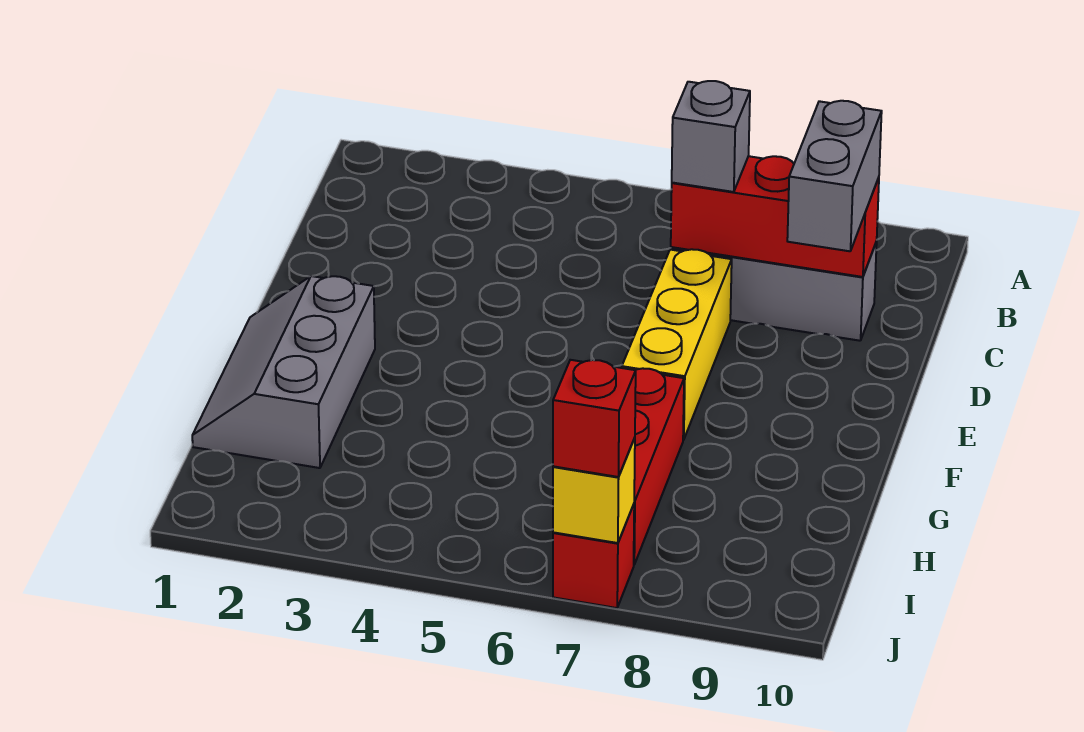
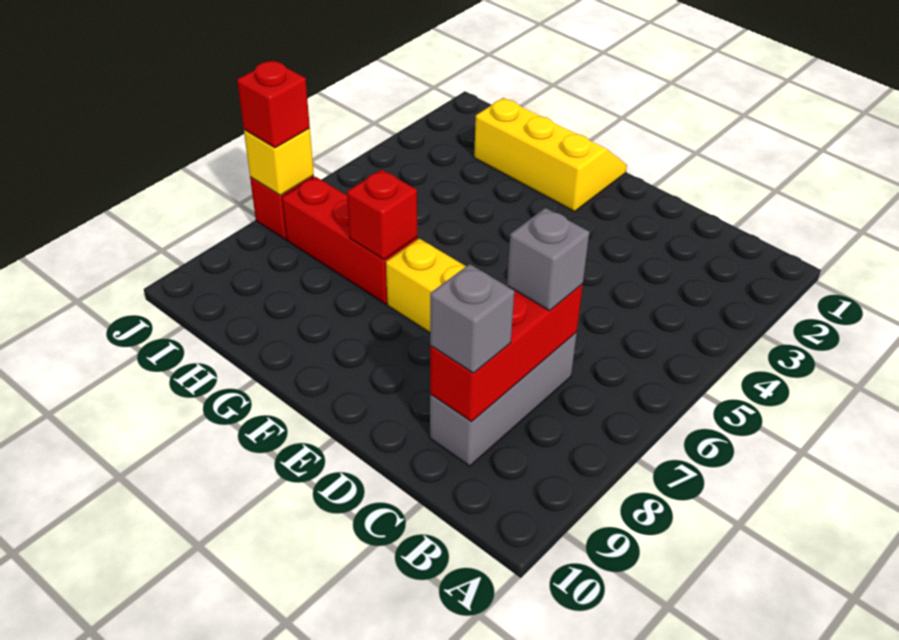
grey 1x2 brick [787,101,882,251] -> grey 1x1 brick [430,264,514,373]
grey 2x3 slope [192,276,375,468] -> yellow 2x3 slope [474,98,627,211]
none -> red 1x1 brick [347,169,417,259]

